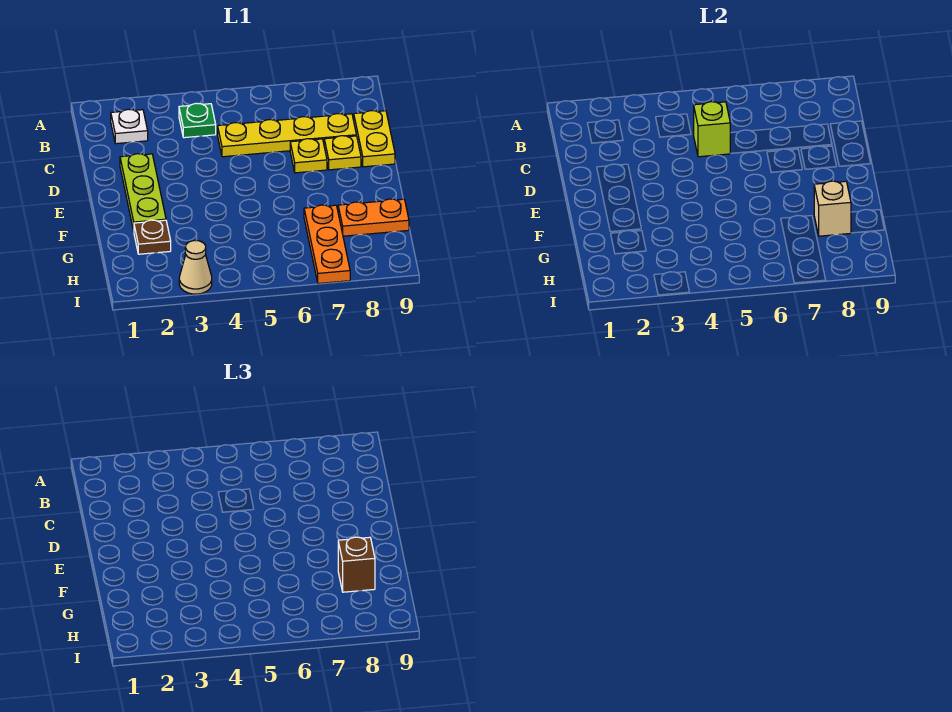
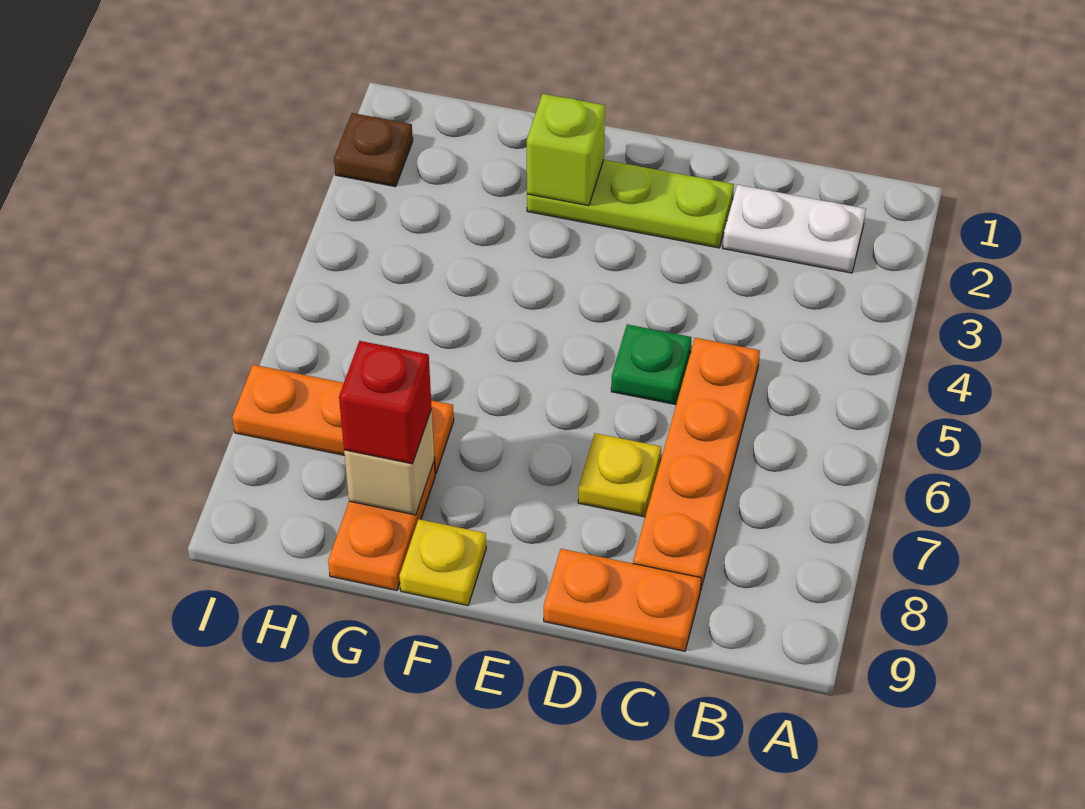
white 1x1 plate [111,109,148,144] -> white 1x2 plate [723,185,866,273]
green 1x1 plate [179,103,216,138] -> green 1x1 plate moved to [611,324,692,405]
yellow 1x4 plate [218,114,356,157] -> orange 1x4 plate [633,338,760,590]
lime 1x1 brick [694,102,731,157] -> lime 1x1 brick moved to [527,94,605,206]
yellow 1x2 plate [354,111,395,167] -> orange 1x2 plate [544,549,701,651]
yellow 1x1 plate [324,136,361,170] -> yellow 1x1 plate moved to [400,519,486,606]
brown 1x1 plate [134,220,171,254] -> brown 1x1 plate moved to [334,113,413,187]
brown 1x1 brick [338,537,375,592] -> red 1x1 brick [339,341,432,464]
tan 1x1 cone [179,240,212,294] -> none

